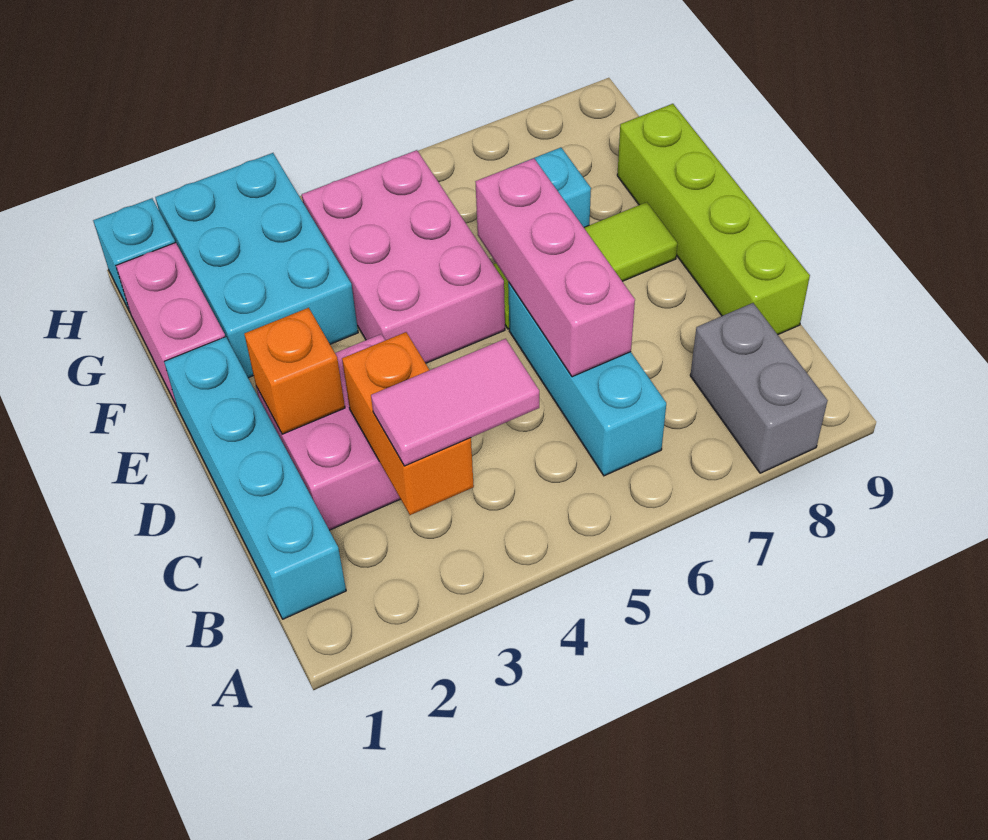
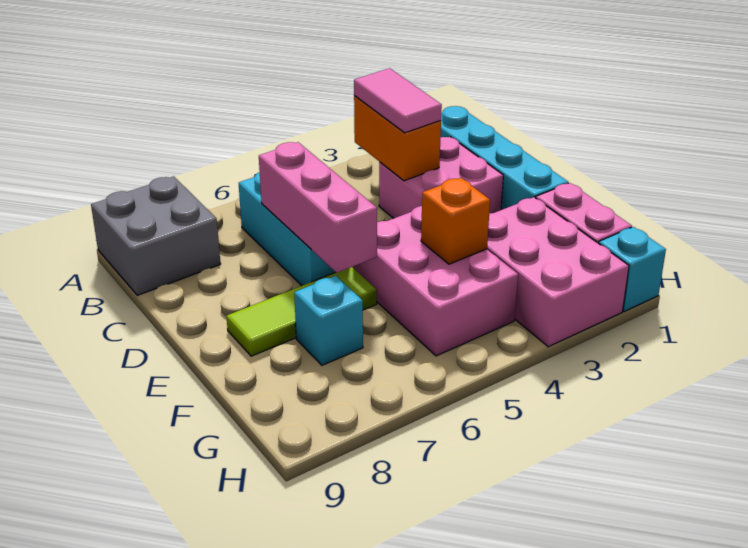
grey 1x2 brick [690,303,828,473] -> grey 2x2 brick [91,176,221,295]
pink 1x2 tile [371,339,539,466] -> pink 1x2 tile turned to [354,68,442,133]
lime 1x4 brick [617,104,810,335] -> none
orange 1x1 brick [244,308,345,434] -> orange 1x1 brick moved to [421,178,490,264]
cyan 2x3 brick [155,153,358,378] -> pink 2x3 brick [487,197,629,347]

